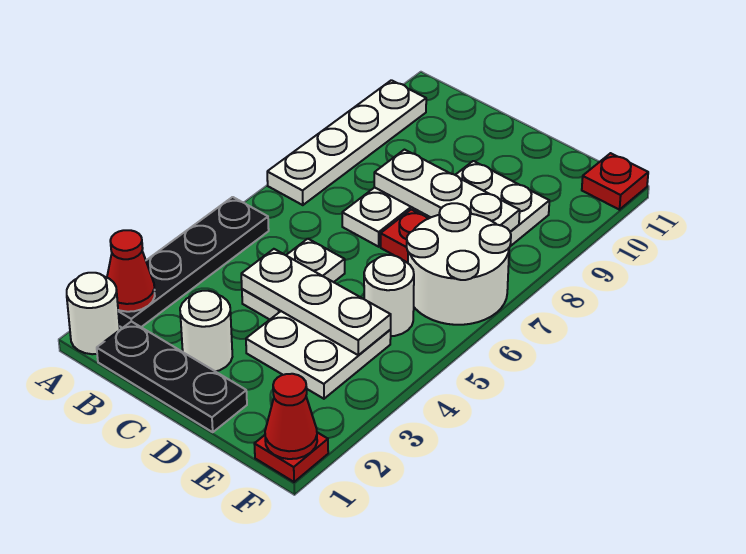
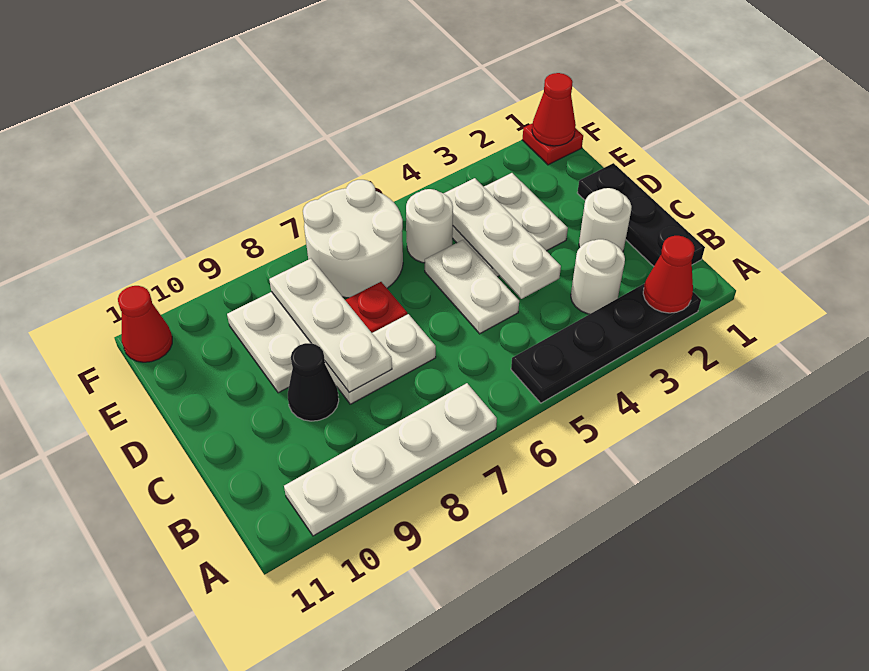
white 1x1 round brick [67,273,120,354] -> white 1x1 round brick moved to [571,239,625,314]
white 1x2 plate [242,239,345,319] -> white 1x2 plate turned to [425,240,519,334]
none -> black 1x1 cone [288,343,339,421]
red 1x1 plate [582,153,648,210] -> red 1x1 cone [118,286,172,362]

